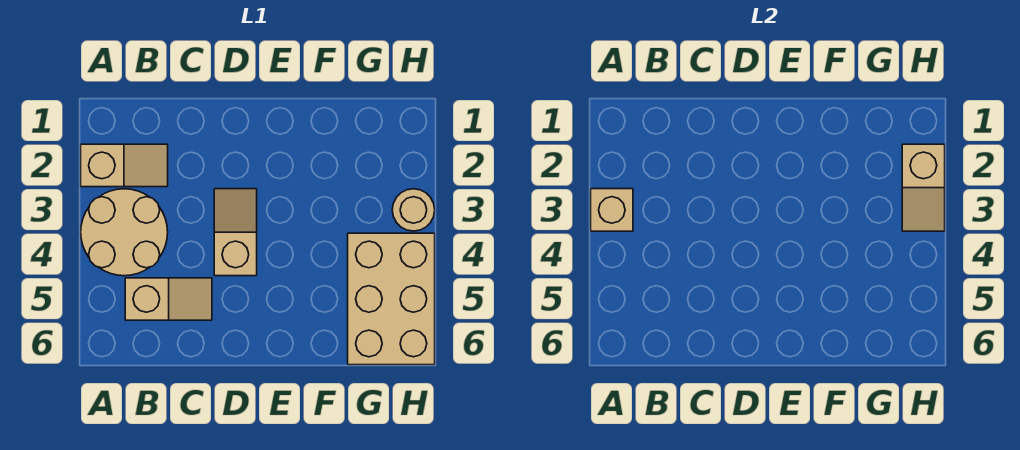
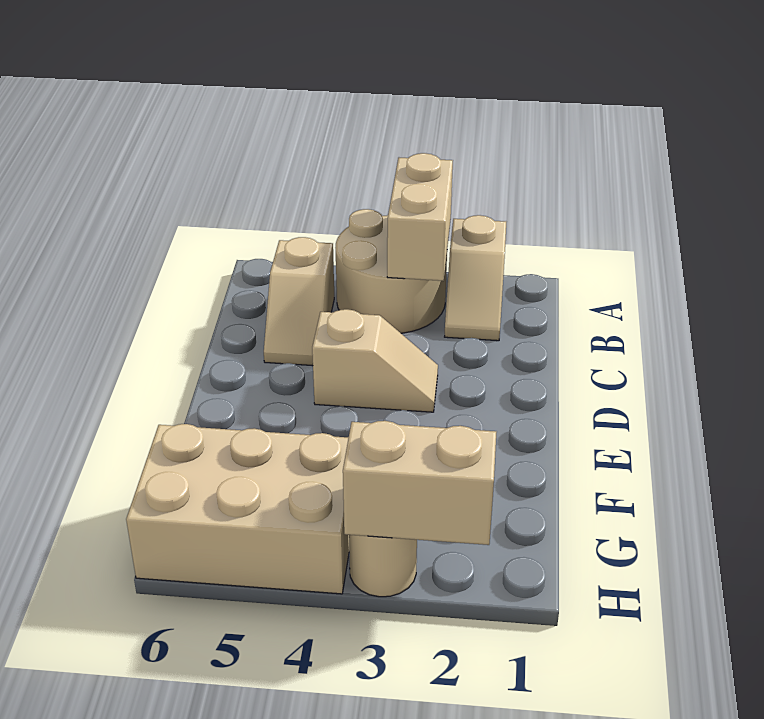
tan 1x1 brick [591,189,633,231] -> tan 1x2 brick [387,153,453,281]
tan 1x2 slope [902,144,945,231] -> tan 1x2 brick [343,421,496,545]

